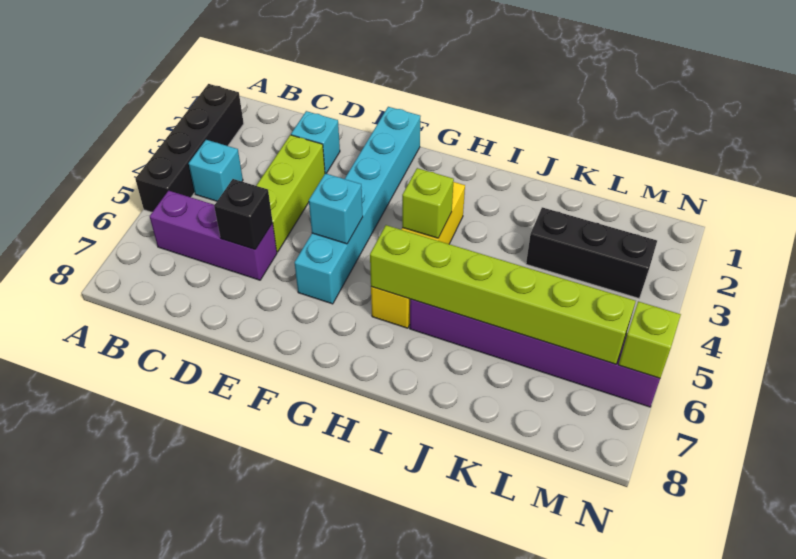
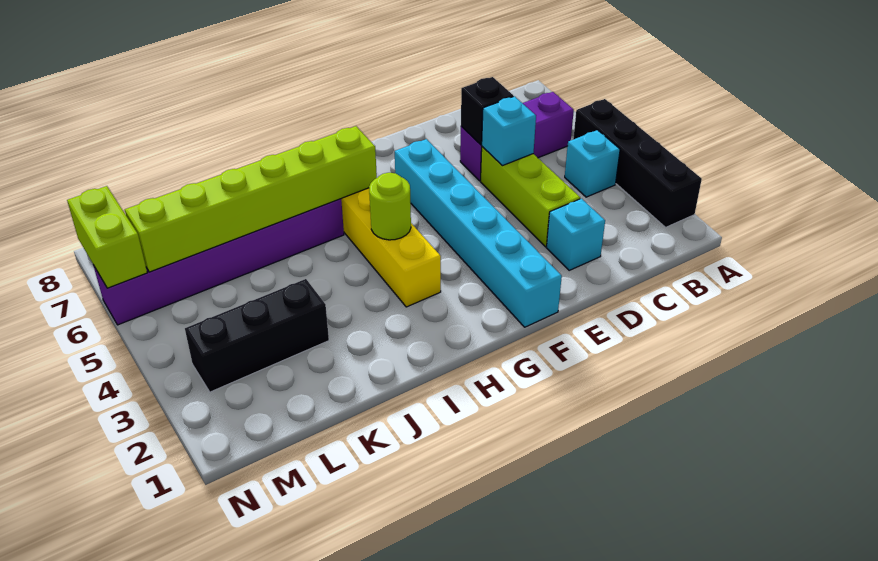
cyan 1x1 brick [309,173,363,244] -> cyan 1x1 brick moved to [482,96,536,166]
lime 1x1 brick [402,168,454,238] -> lime 1x1 round brick [369,173,411,240]
lime 1x1 brick [619,301,681,378] -> lime 1x2 brick [67,186,147,288]

